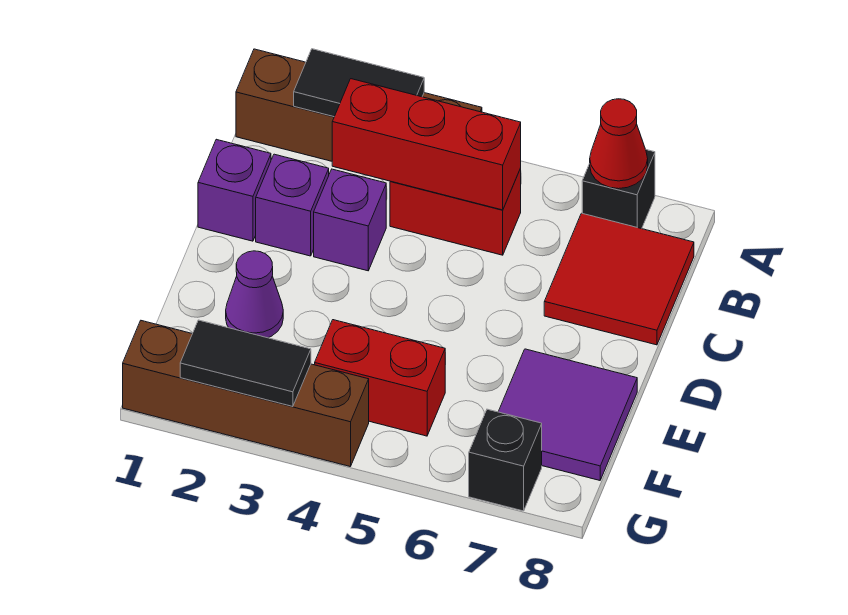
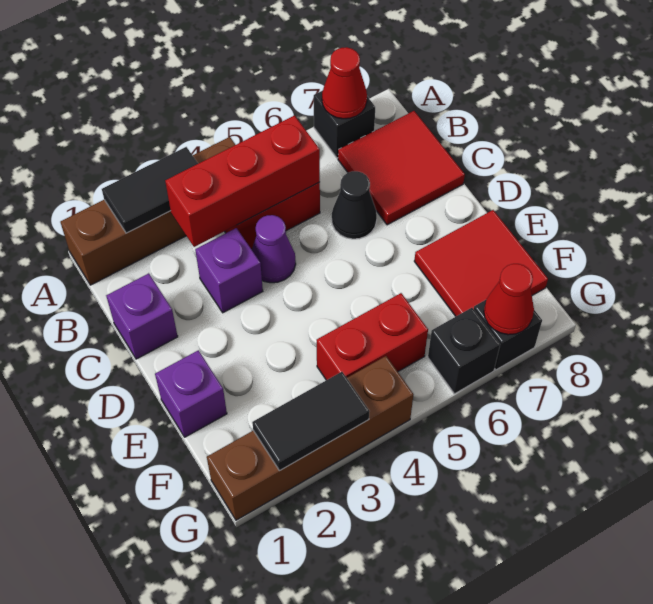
purple 1x1 brick [256,154,329,256] -> purple 1x1 brick moved to [155,350,227,437]
none -> black 1x1 cone [332,171,377,239]
purple 1x1 cone [226,251,283,338] -> purple 1x1 cone moved to [252,215,296,283]
purple 2x2 tile [498,349,637,480] -> red 2x2 tile [414,210,548,316]
none -> black 1x1 brick [428,308,500,394]
none -> red 1x1 cone [484,264,534,335]

